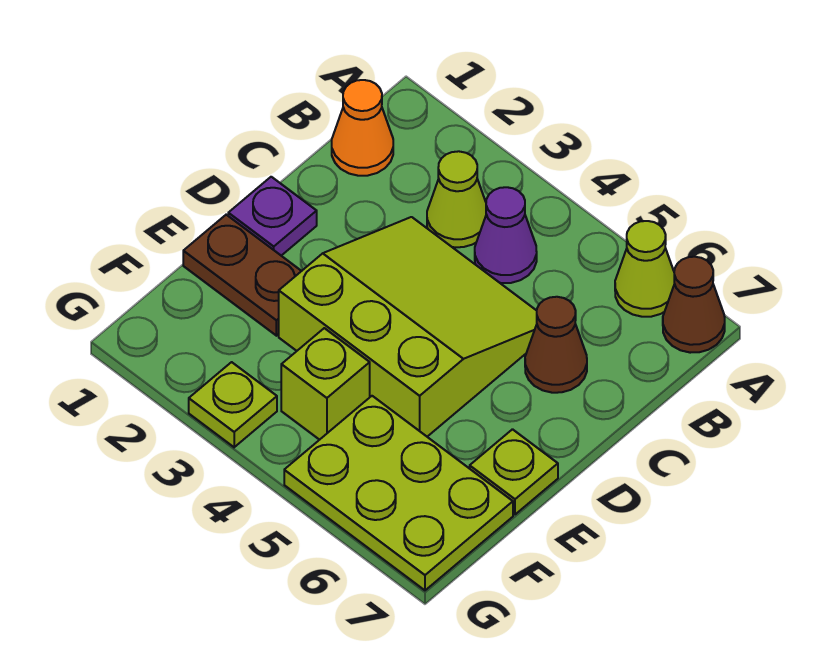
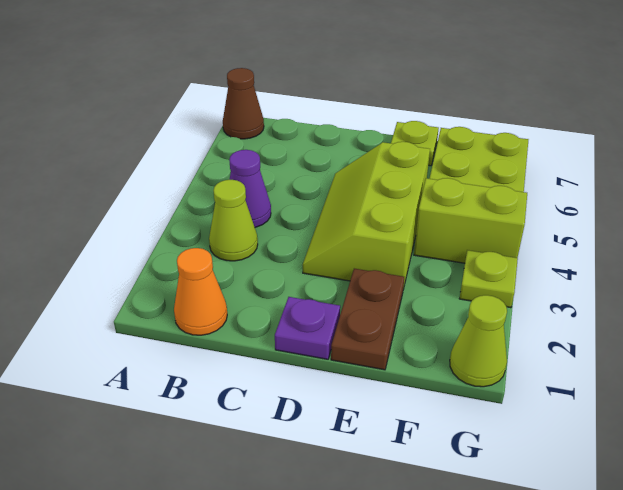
lime 1x1 cone [615,221,674,317] -> lime 1x1 cone moved to [450,295,507,387]
lime 3x3 slope [279,217,537,437] -> lime 2x3 slope [303,142,430,289]
brown 1x1 cone [525,297,587,393] -> none
lime 1x1 brick [281,328,370,440] -> lime 1x2 brick [414,178,527,263]

